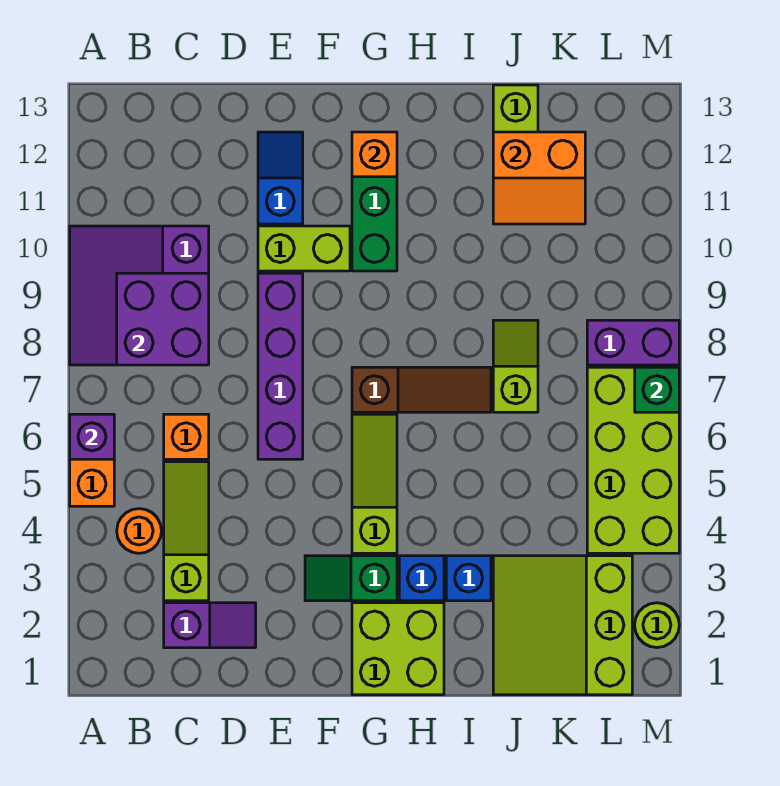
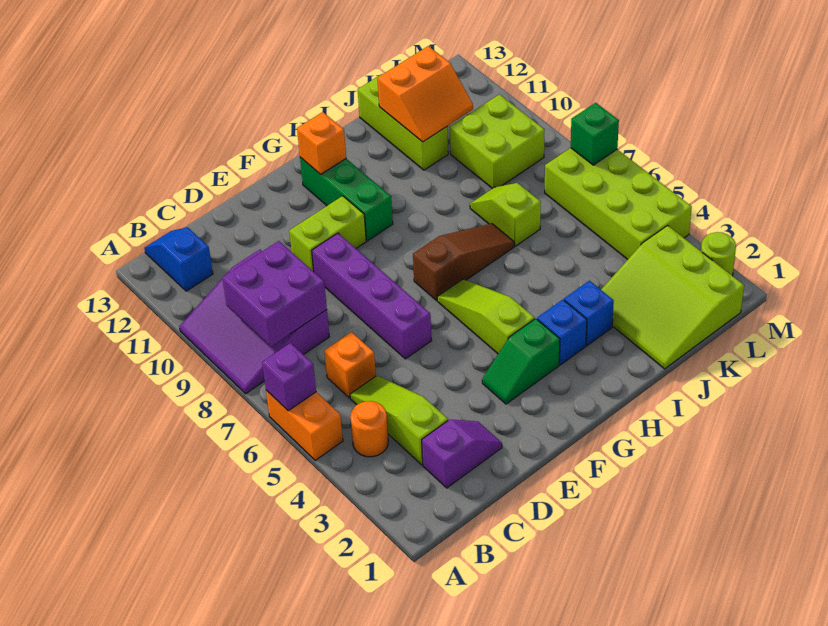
blue 1x2 slope [258,132,303,224] -> blue 1x2 slope moved to [144,227,213,291]
lime 2x2 brick [352,603,444,695] -> lime 2x2 brick moved to [450,94,545,189]
purple 1x2 brick [587,320,679,365] -> none

